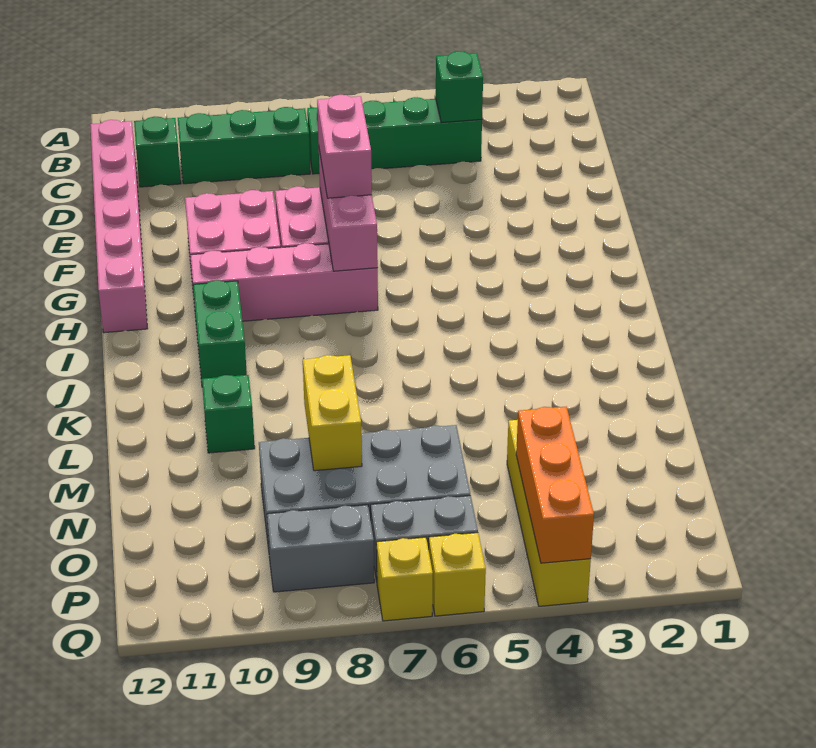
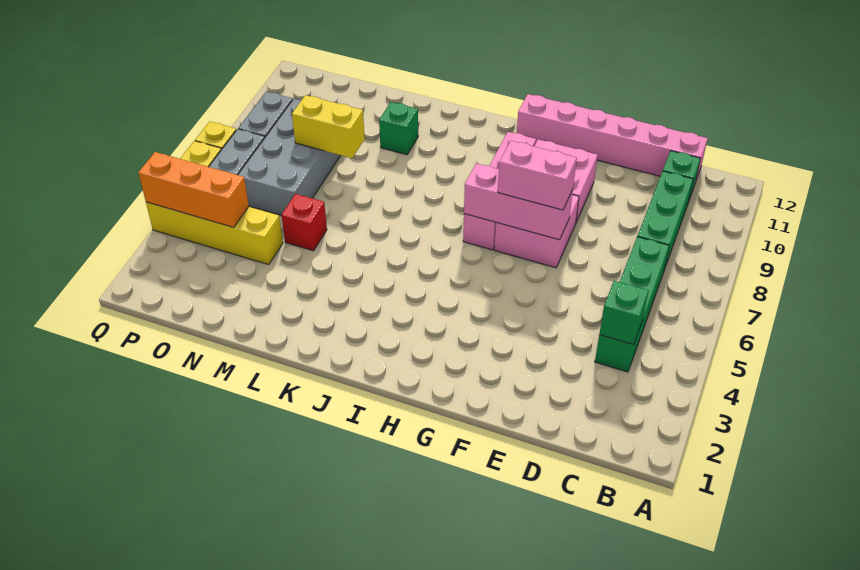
green 1x2 brick [193,280,247,382] -> none
none -> red 1x1 brick [281,194,327,251]

